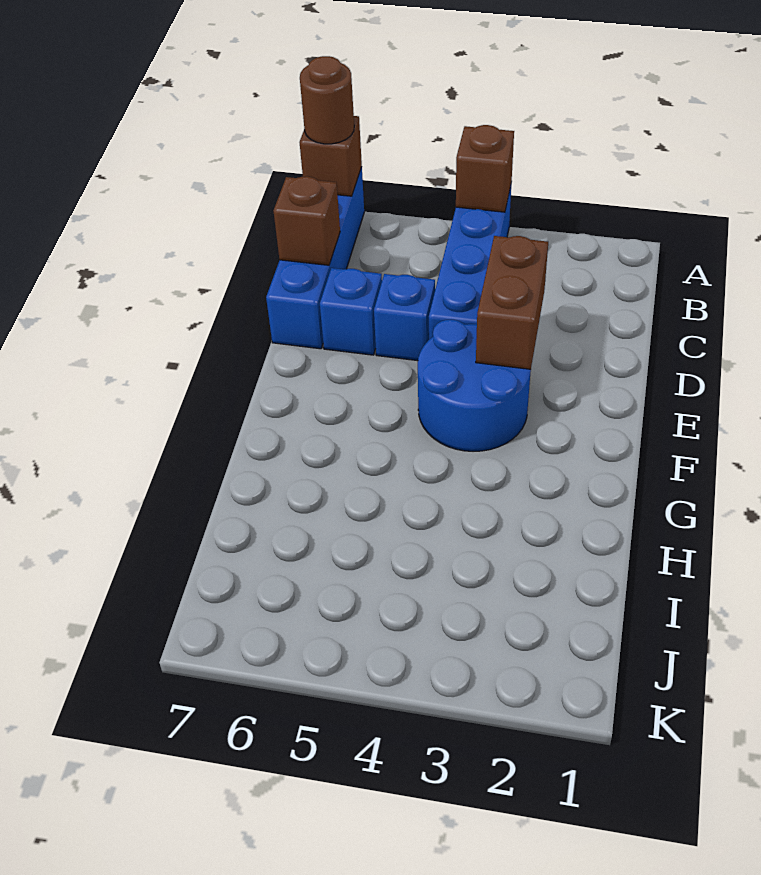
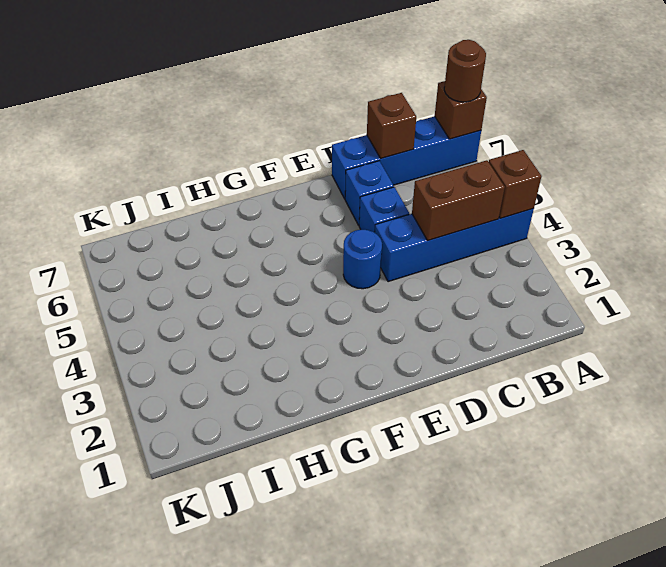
brown 1x2 brick [476,236,548,369] -> brown 1x2 brick moved to [412,160,505,240]
blue 2x2 round brick [418,320,531,451] -> blue 1x1 round brick [343,230,382,289]

